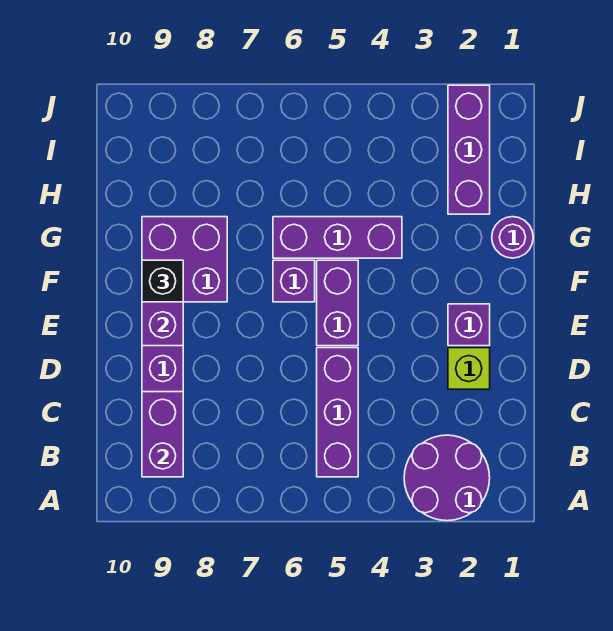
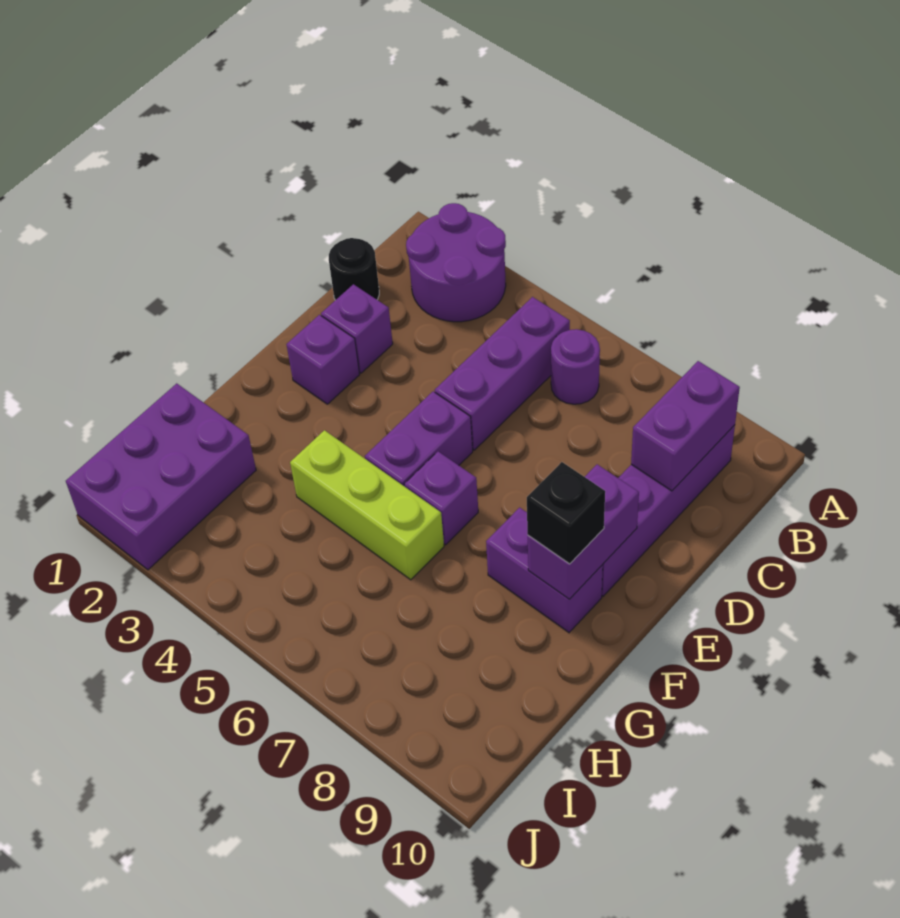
none -> black 1x1 round brick [329,238,379,300]
lime 1x1 brick [448,348,490,389] -> purple 1x1 brick [321,284,393,373]
purple 2x2 brick [142,217,227,302] -> purple 1x2 brick [486,508,603,633]
purple 1x1 round brick [492,217,533,258] -> purple 1x1 round brick moved to [551,329,600,404]
purple 1x3 brick [273,217,402,258] -> lime 1x3 brick [290,430,444,580]
purple 1x3 brick [448,85,490,214] -> purple 2x3 brick [66,383,256,570]

